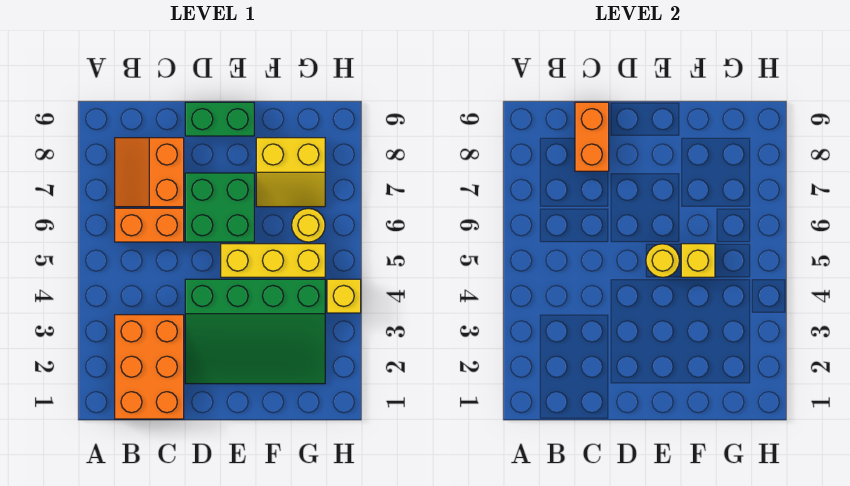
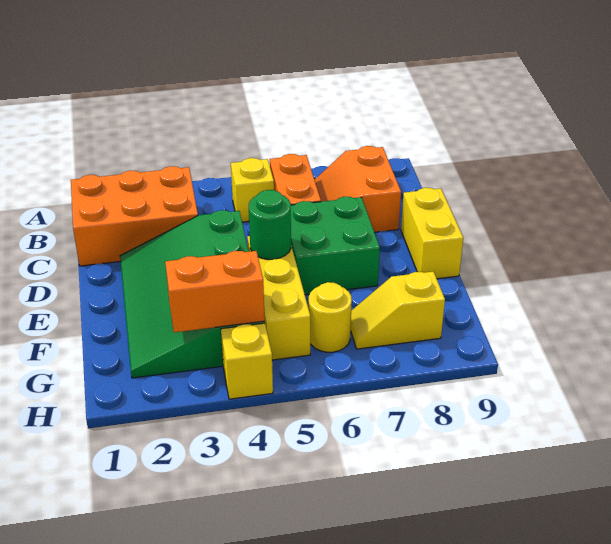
orange 2x2 slope [115,138,184,207] -> orange 2x2 slope turned to [315,146,401,232]
orange 1x2 brick [575,102,609,171] -> orange 1x2 brick moved to [165,251,265,332]
green 1x2 brick [185,102,254,136] -> yellow 1x2 brick [401,188,463,279]
yellow 1x1 round brick [646,244,679,277] -> green 1x1 round brick [249,190,291,259]
yellow 1x1 brick [681,244,715,277] -> yellow 1x1 brick moved to [231,158,274,222]
yellow 2x2 slope [256,138,325,207] -> yellow 1x2 slope [351,271,445,349]

